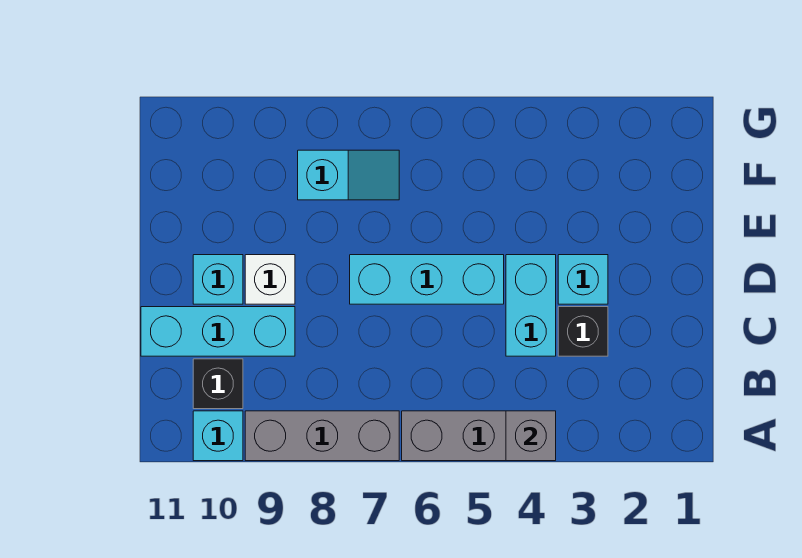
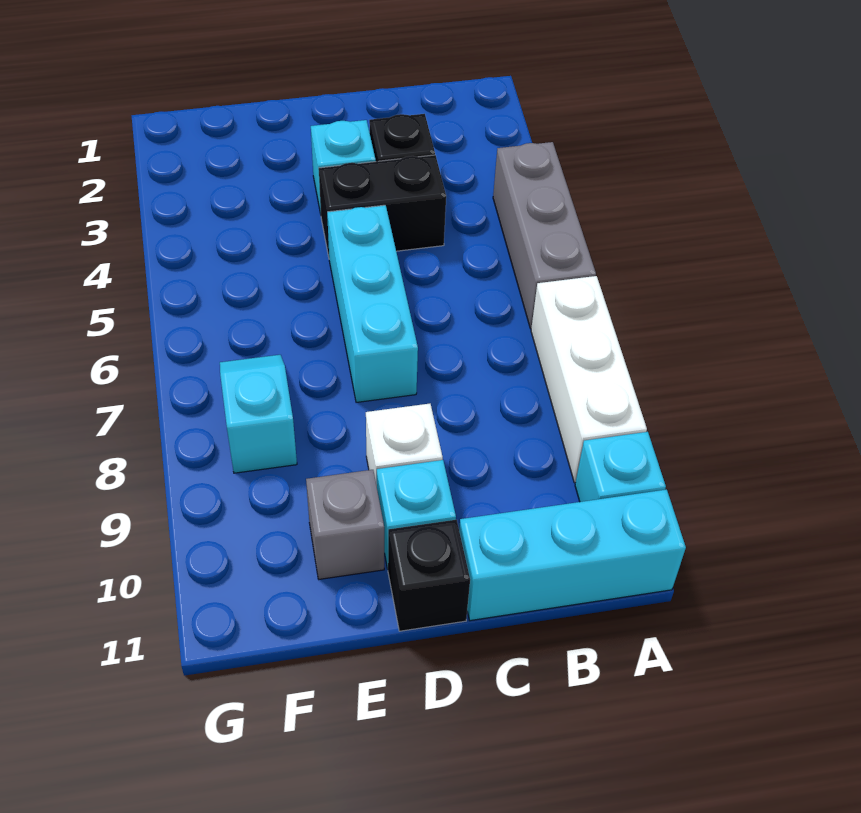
grey 1x1 brick [506,411,556,461] -> grey 1x1 brick moved to [306,470,384,579]
grey 1x3 brick [245,411,399,461] -> white 1x3 brick [531,276,647,483]
black 1x1 brick [193,359,243,409] -> black 1x1 brick moved to [388,520,470,631]
cyan 1x2 brick [506,255,556,356] -> black 1x2 brick [319,155,446,257]
cyan 1x3 brick [141,307,295,356] -> cyan 1x3 brick turned to [459,490,686,621]

